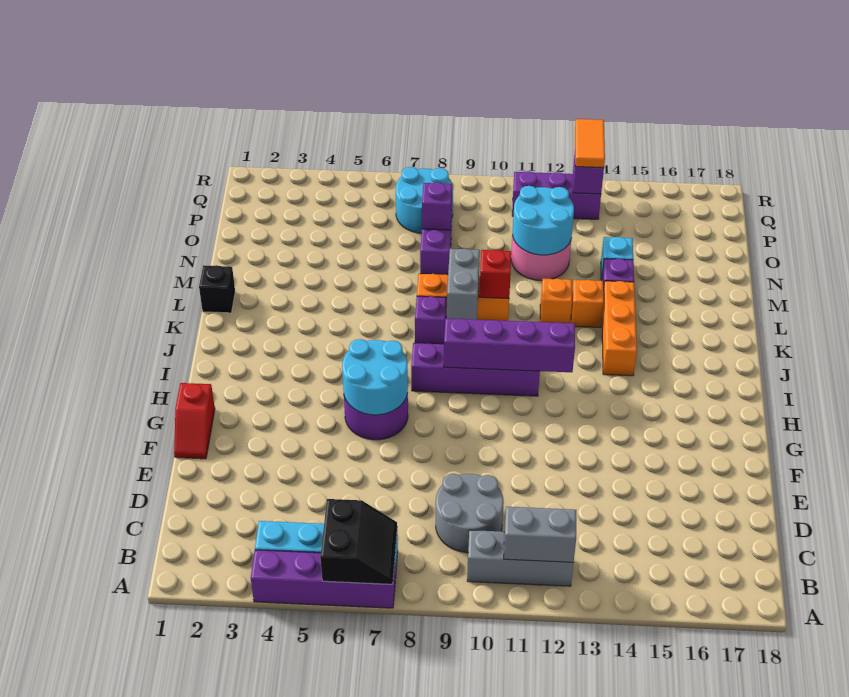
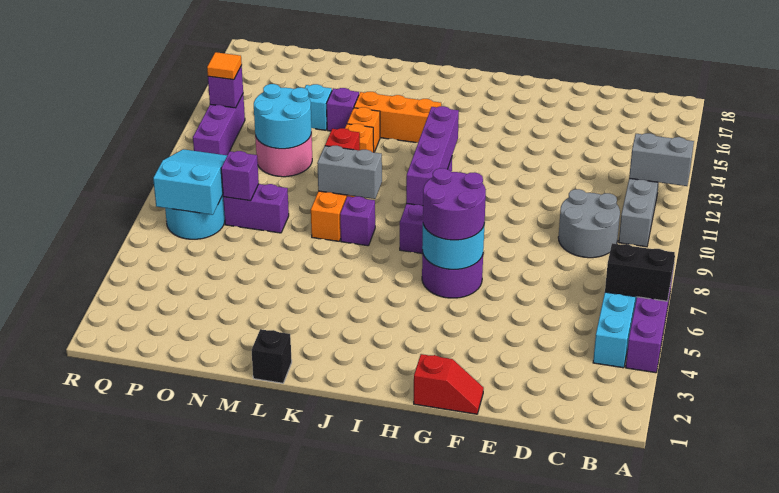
grey 1x2 brick [504,507,576,562] -> grey 1x2 brick turned to [629,133,694,186]
none -> purple 2x2 round brick [423,168,486,240]
none -> cyan 2x3 slope [153,149,227,215]
orange 1x2 tile [575,119,605,168] -> orange 1x1 tile [207,52,242,80]

